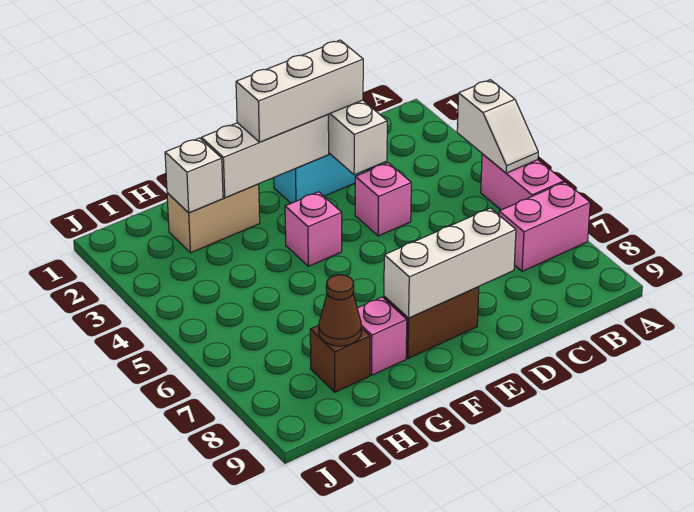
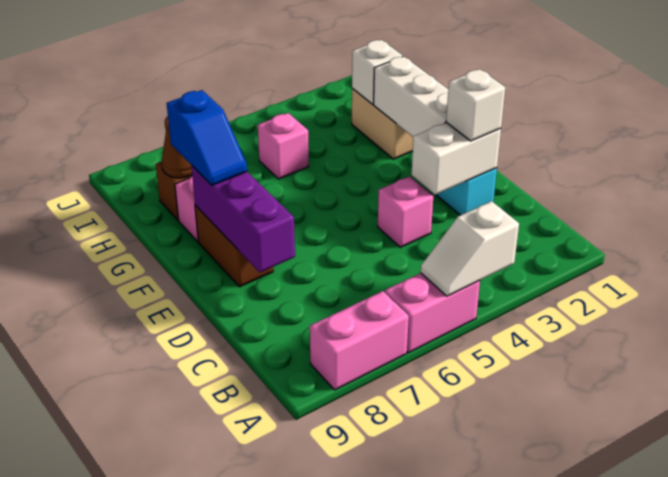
pink 1x2 brick [499,182,590,271] -> pink 1x2 brick turned to [310,291,409,390]
white 1x3 brick [236,40,363,142] -> white 1x1 brick [446,69,505,141]
white 1x3 brick [384,208,516,318] -> purple 1x3 brick [191,166,295,272]
pink 1x1 brick [285,192,342,266] -> pink 1x1 brick moved to [258,113,309,179]
none -> blue 1x2 slope [167,90,247,185]

